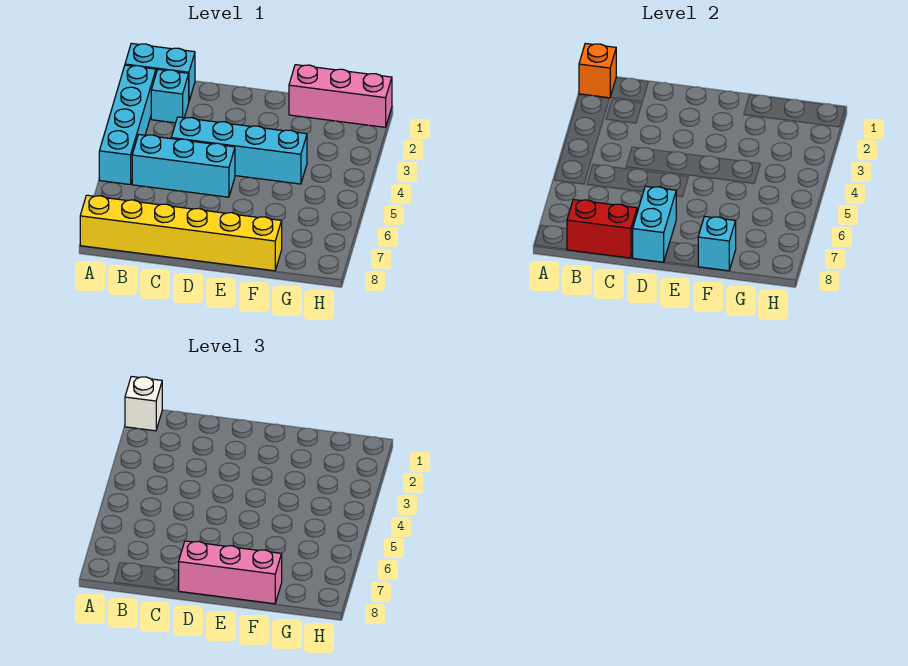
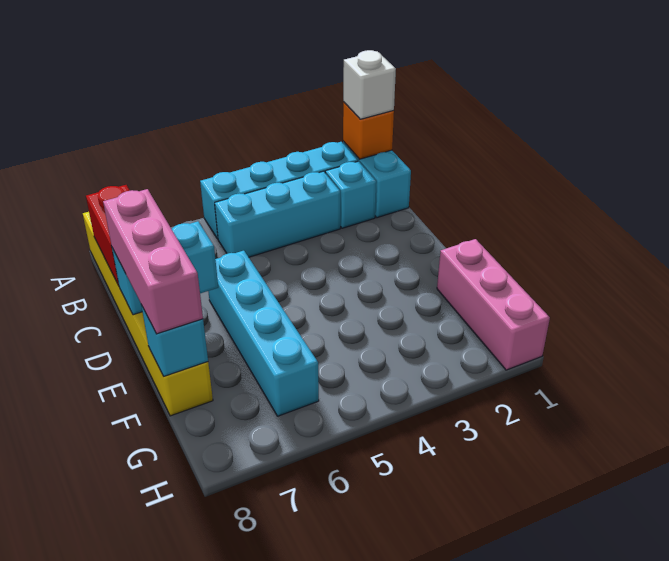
cyan 1x3 brick [132,135,235,197] -> cyan 1x3 brick turned to [215,171,340,257]
cyan 1x4 brick [171,117,307,184] -> cyan 1x4 brick moved to [208,251,319,416]

